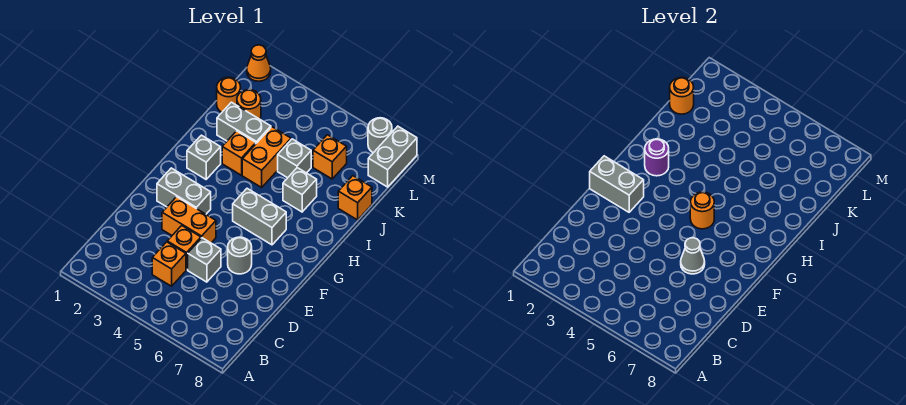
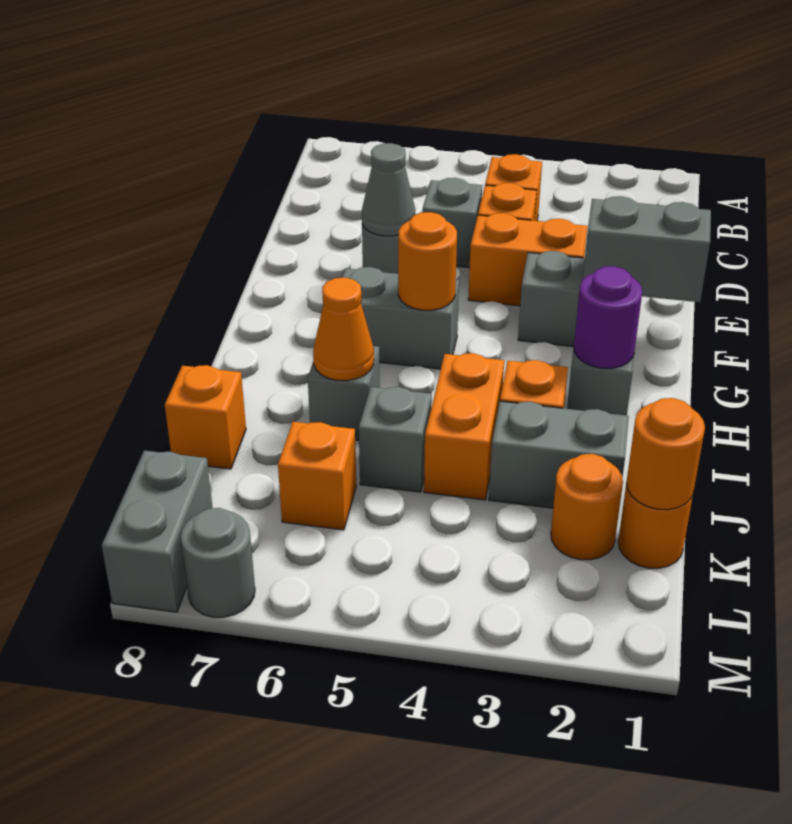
orange 1x1 cone [247,45,271,81] -> orange 1x1 cone moved to [313,278,374,381]

